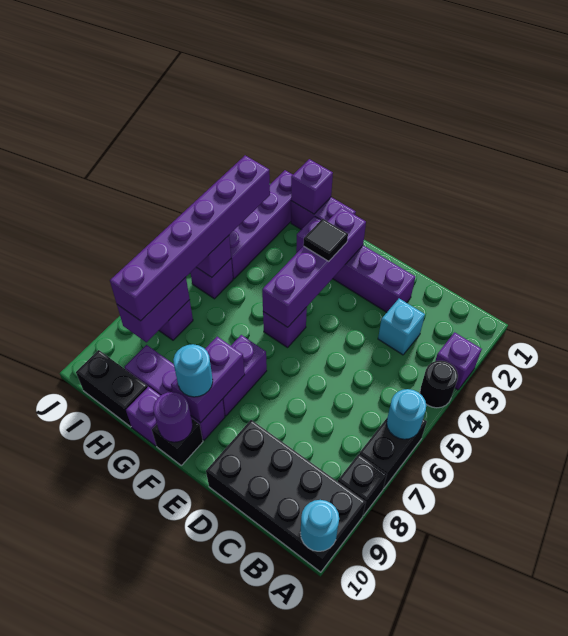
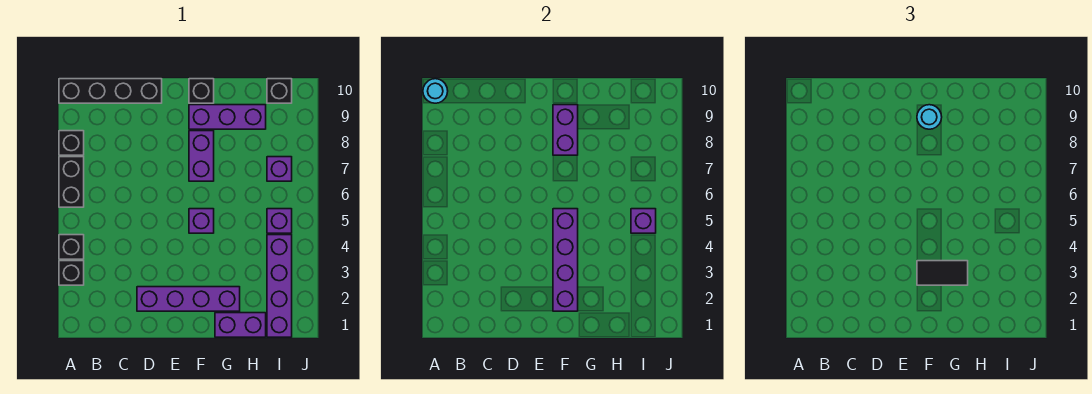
purple 1x1 brick [435,332,482,390] -> black 1x1 brick [59,261,84,285]
black 1x1 round brick [420,361,458,408] -> black 1x1 brick [59,235,84,259]
cyan 1x1 round brick [387,389,426,439] -> none
black 2x4 brick [206,420,366,572] -> black 1x4 brick [59,79,162,103]
cyan 1x1 brick [378,299,425,355] -> none
black 1x1 tile [303,219,348,261] -> black 1x2 tile [917,261,968,285]
purple 1x1 round brick [153,392,193,442] -> none
purple 1x1 brick [126,387,161,446] -> none
purple 1x1 brick [291,159,333,214] -> none
black 1x2 brick [76,350,148,427] -> black 1x1 brick [267,79,292,103]
purple 1x6 brick [110,155,270,321] -> none
purple 1x2 brick [117,277,190,342] -> none

